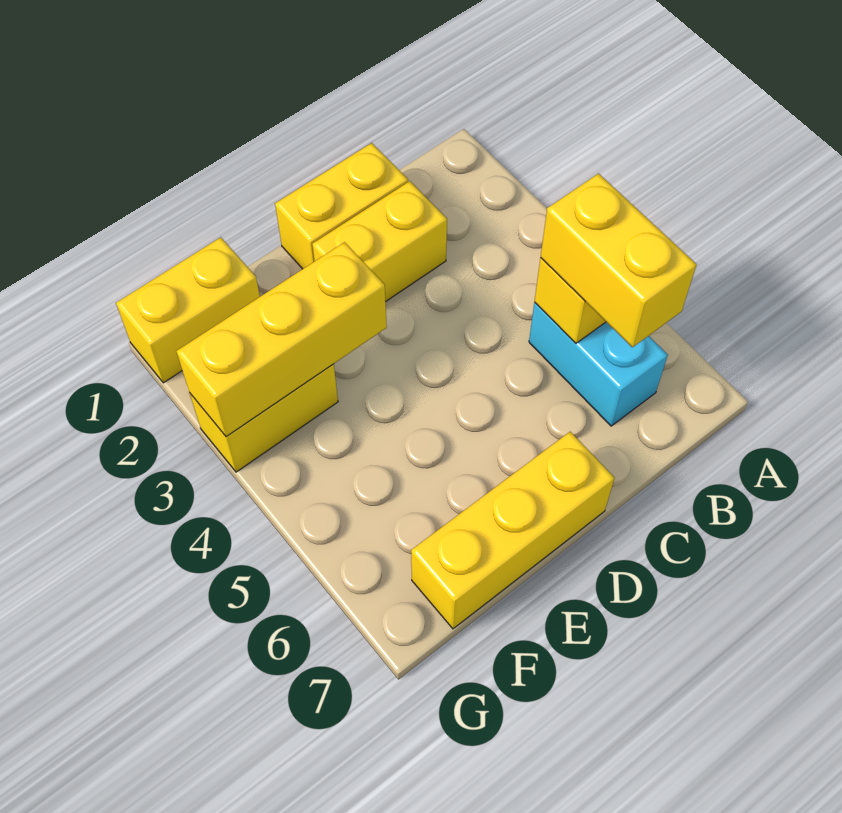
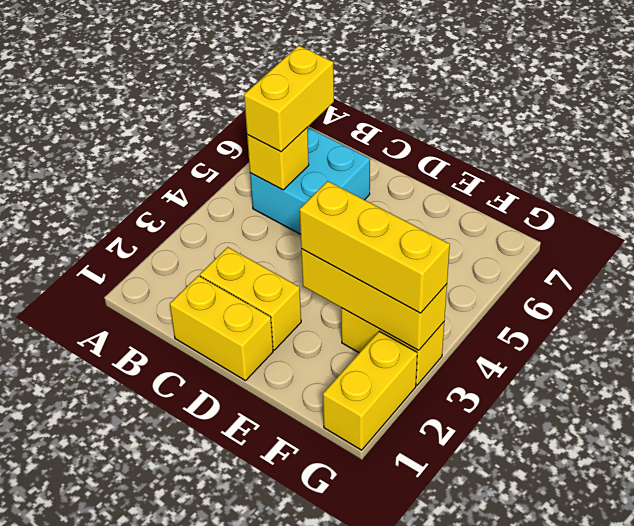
cyan 1x2 brick [529,303,668,426] -> cyan 2x2 brick [250,127,370,234]
yellow 1x3 brick [411,432,614,629] -> yellow 1x3 brick moved to [299,181,450,313]
yellow 1x2 brick [116,237,260,383] -> yellow 1x2 brick turned to [323,331,417,450]

